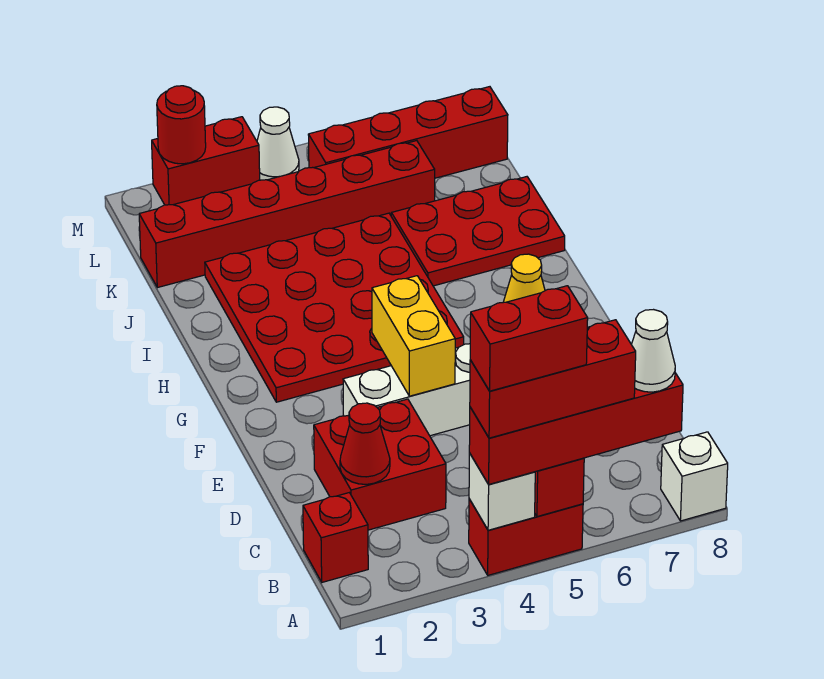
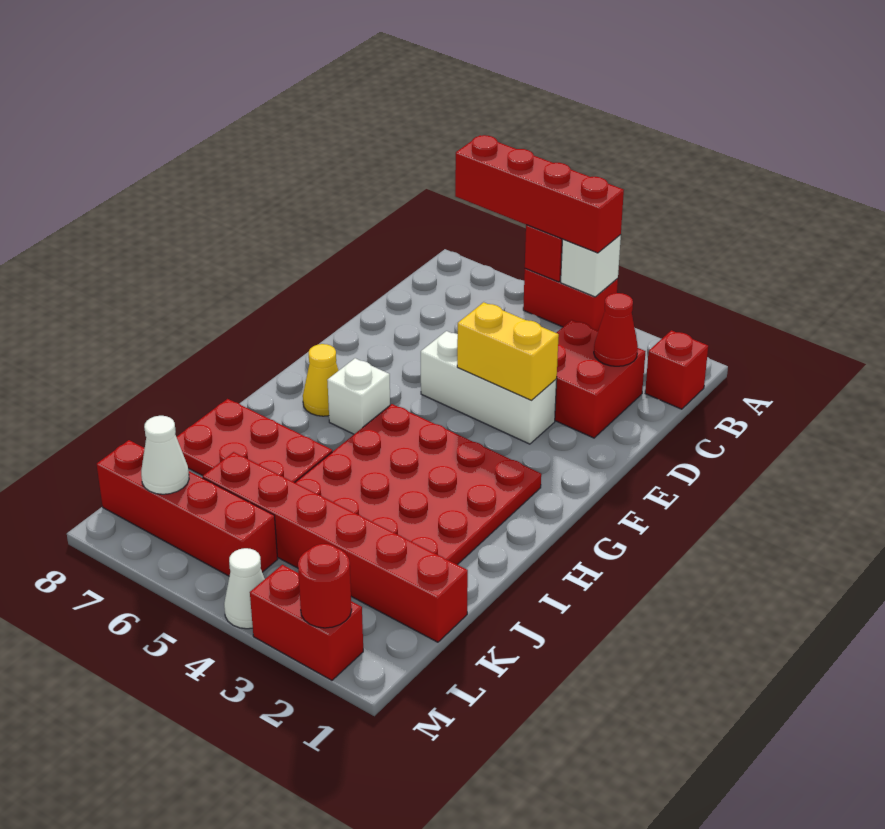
red 1x3 brick [470,320,636,438] -> none
red 1x2 brick [470,286,588,391] -> none
white 1x1 cone [631,310,675,392] -> white 1x1 cone moved to [141,416,189,494]
white 1x1 brick [661,432,728,521] -> white 1x1 brick moved to [327,358,390,434]
yellow 1x2 brick [372,276,455,396] -> yellow 1x2 brick turned to [457,302,559,400]

